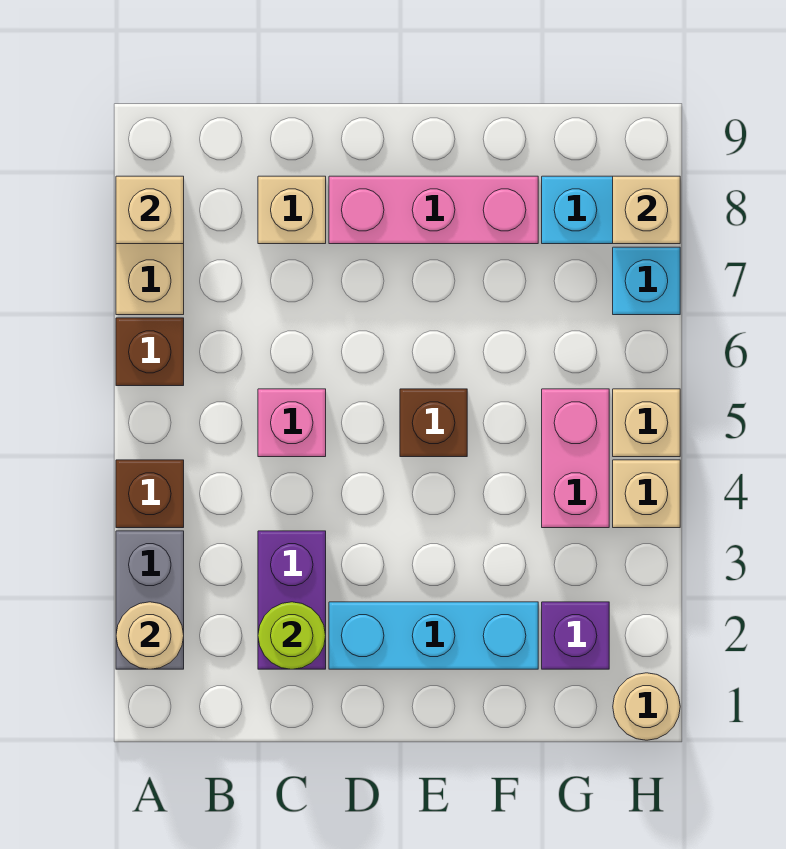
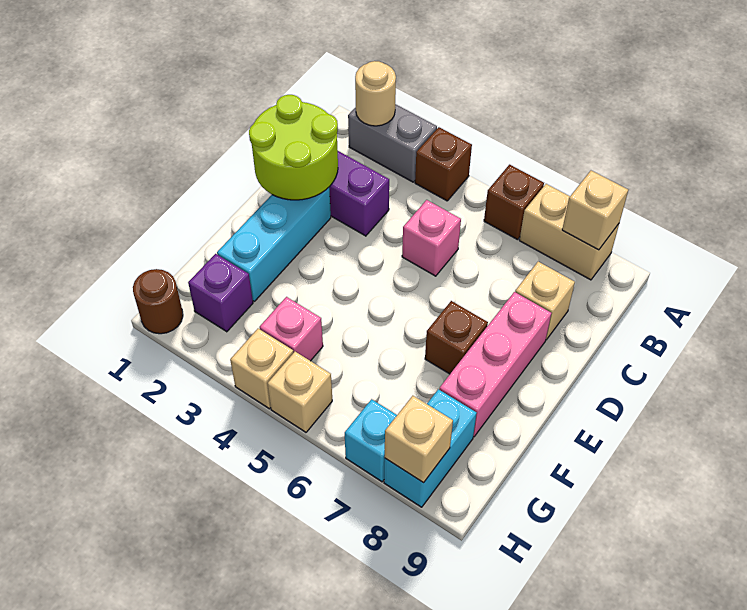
lime 1x1 round brick [258,602,326,669] -> lime 2x2 round brick [249,95,338,200]
brown 1x1 brick [400,389,467,457] -> brown 1x1 brick moved to [425,301,488,374]
pink 1x2 brick [542,389,609,528] -> pink 1x1 brick [260,297,323,361]
tan 1x1 round brick [613,673,680,740] -> brown 1x1 round brick [133,269,183,334]

